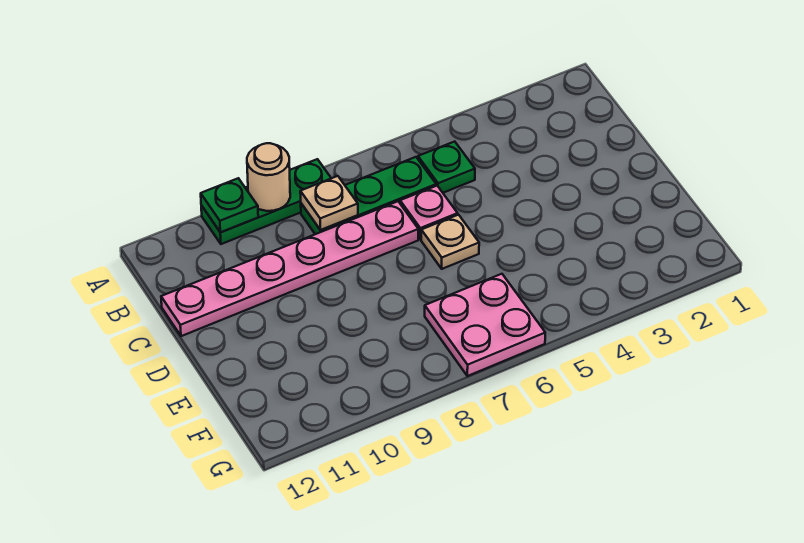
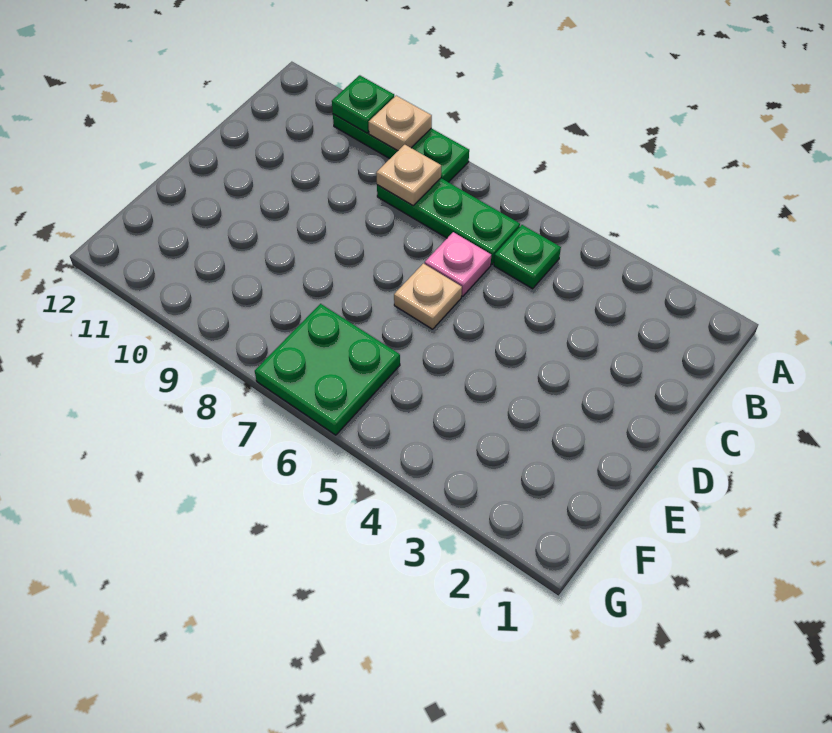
tan 1x1 round brick [247,143,290,211] -> tan 1x1 plate [369,96,432,151]
pink 1x6 plate [161,201,418,336] -> none
pink 2x2 plate [425,274,545,376] -> green 2x2 plate [255,304,400,435]

